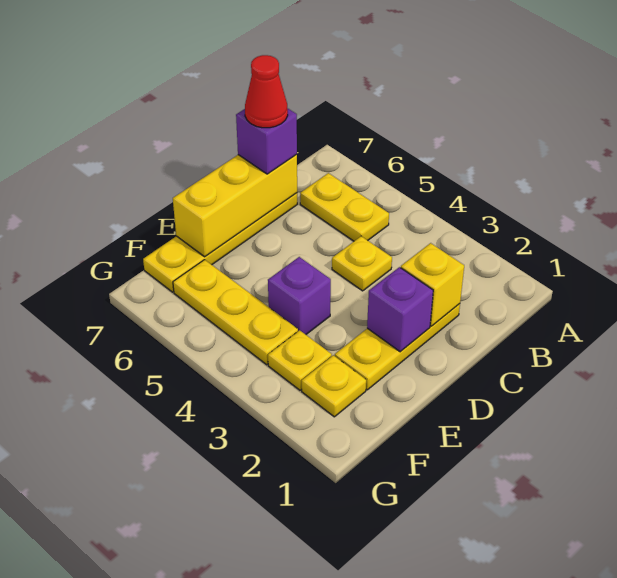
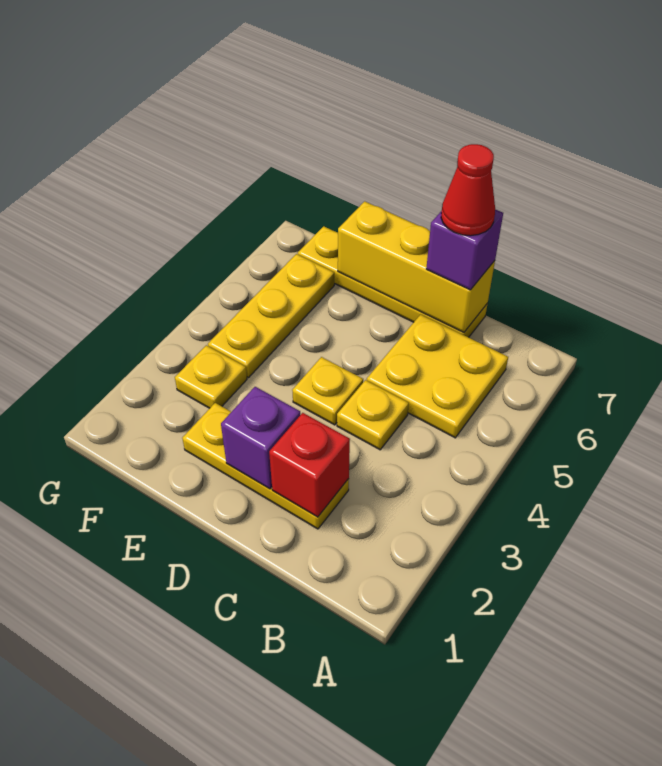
yellow 1x2 plate [300,173,389,241] -> yellow 2x2 plate [367,314,508,438]
yellow 1x1 brick [401,243,464,326] -> red 1x1 brick [269,413,350,517]
purple 1x1 brick [268,257,331,335] -> none
yellow 1x1 plate [302,355,366,417] -> yellow 1x1 plate moved to [292,357,363,425]

